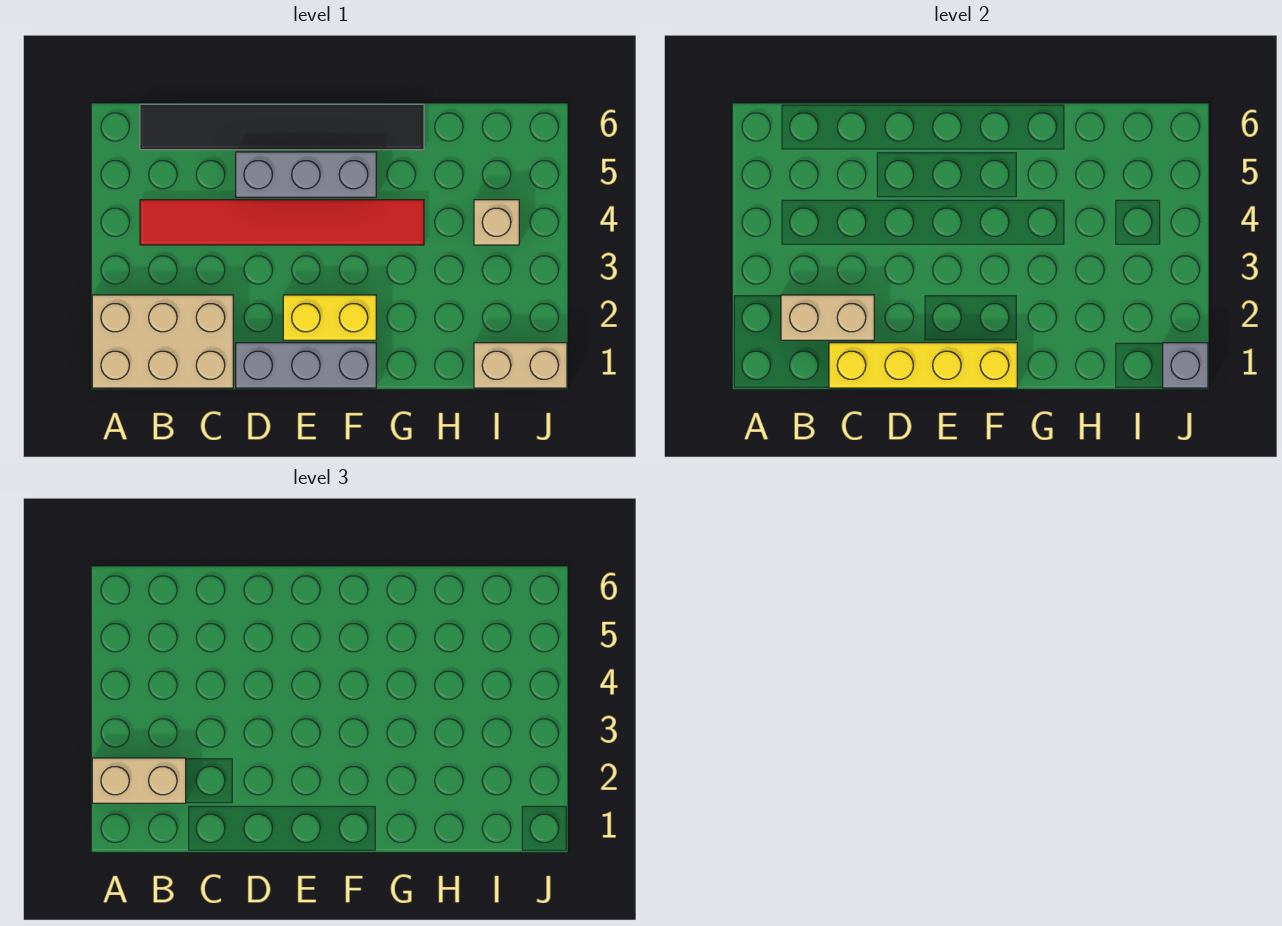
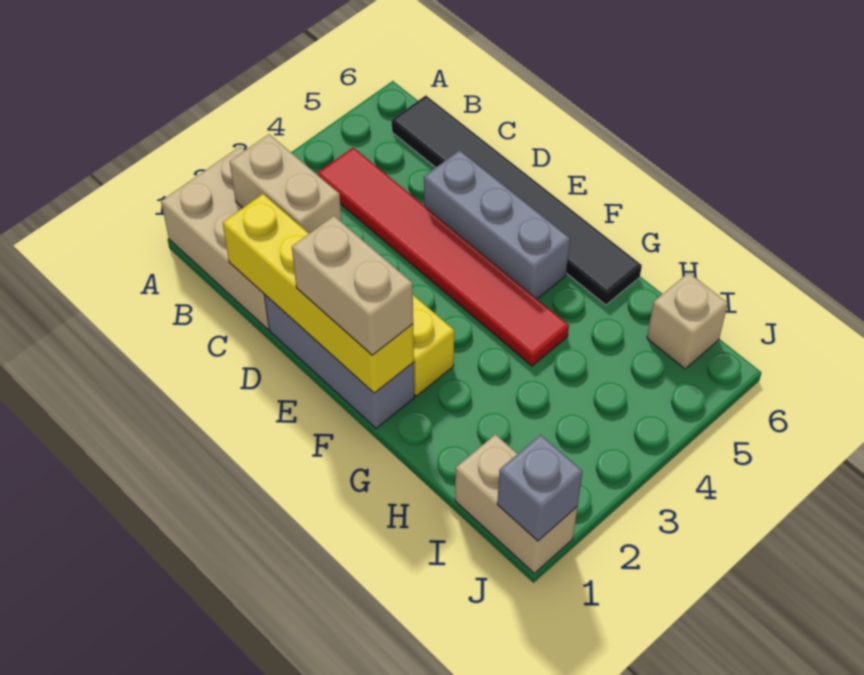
tan 1x2 brick [92,758,186,803] -> tan 1x2 brick moved to [292,216,413,355]
tan 1x1 brick [474,200,519,245] -> tan 1x1 brick moved to [647,273,728,369]

